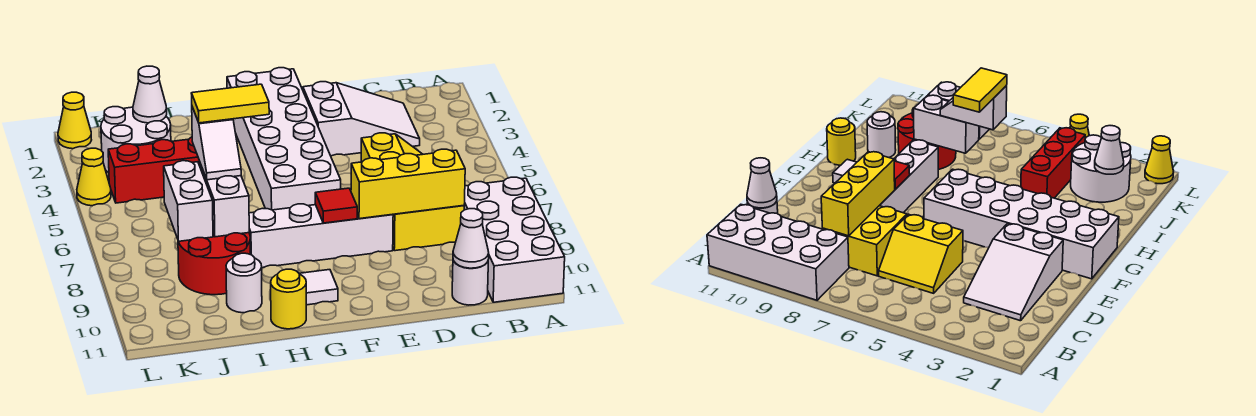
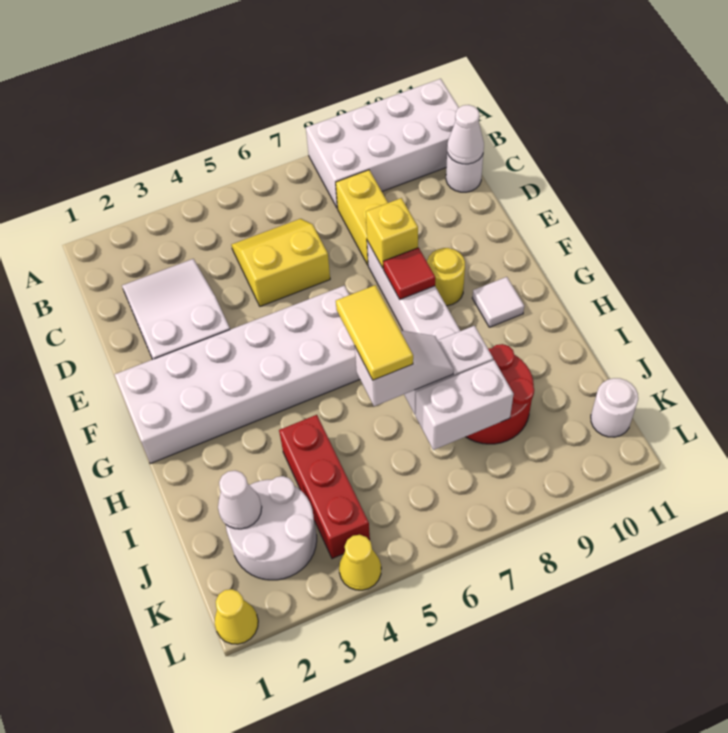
yellow 2x2 brick [393,206,464,251] -> yellow 1x2 brick [336,170,388,265]
yellow 1x3 brick [351,149,465,219] -> yellow 1x1 brick [366,198,418,268]
yellow 1x1 round brick [271,269,306,329] -> yellow 1x1 round brick moved to [427,248,465,306]
white 1x1 round brick [226,253,262,313] -> white 1x1 round brick moved to [591,378,638,437]

